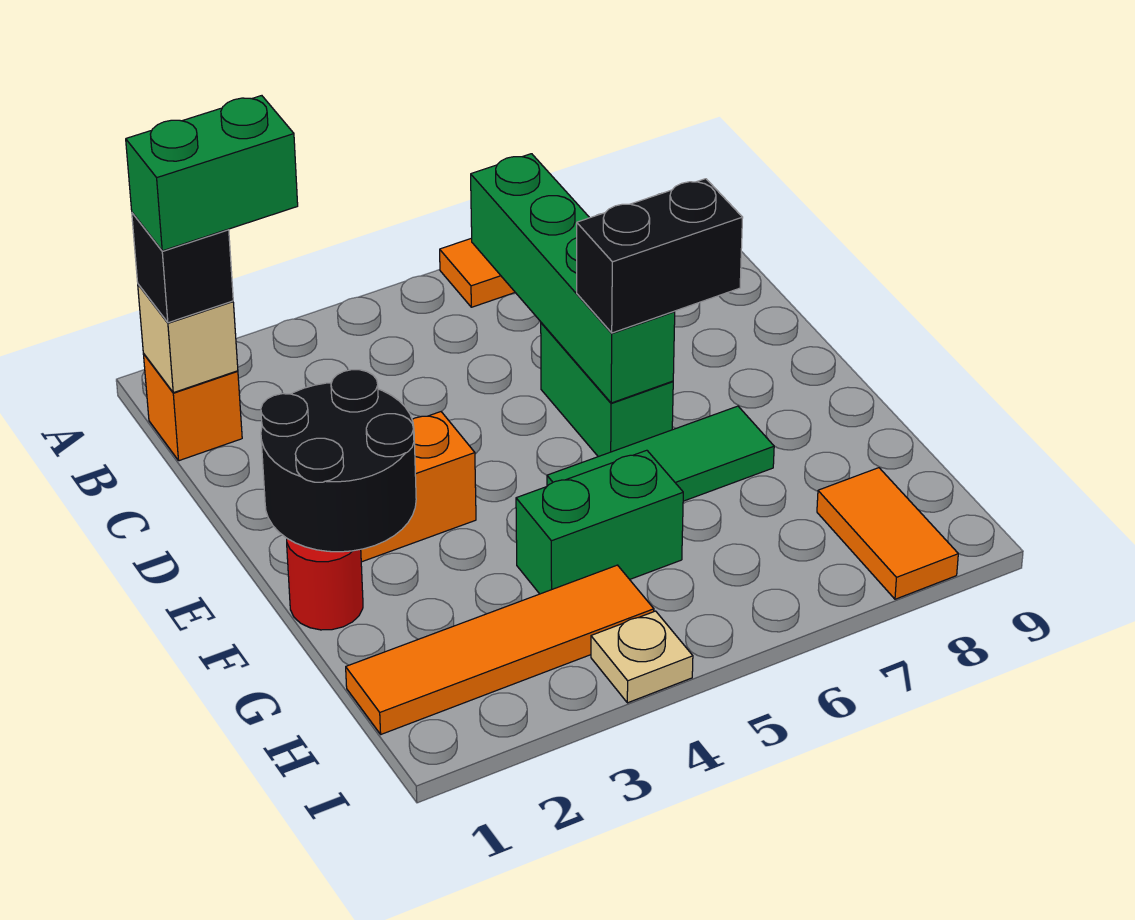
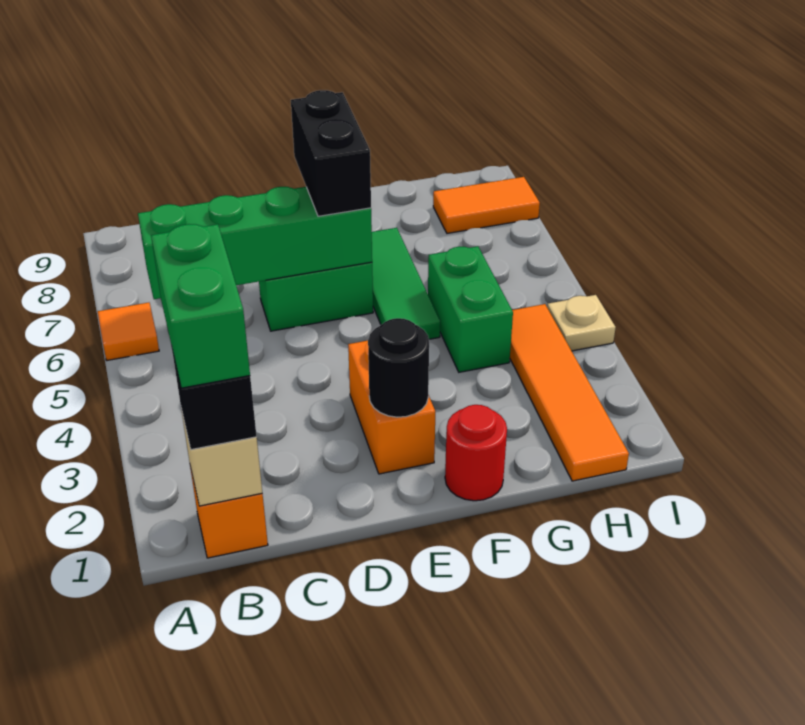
black 2x2 round brick [261,370,416,552] -> black 1x1 round brick [368,318,429,417]

